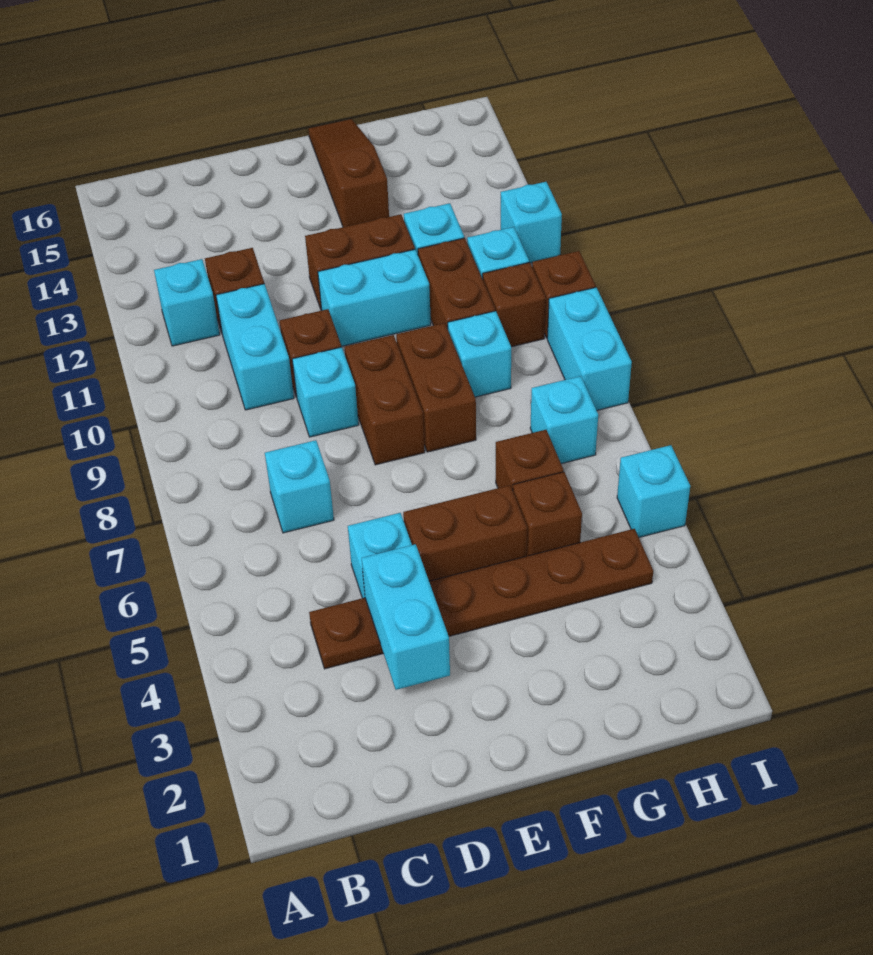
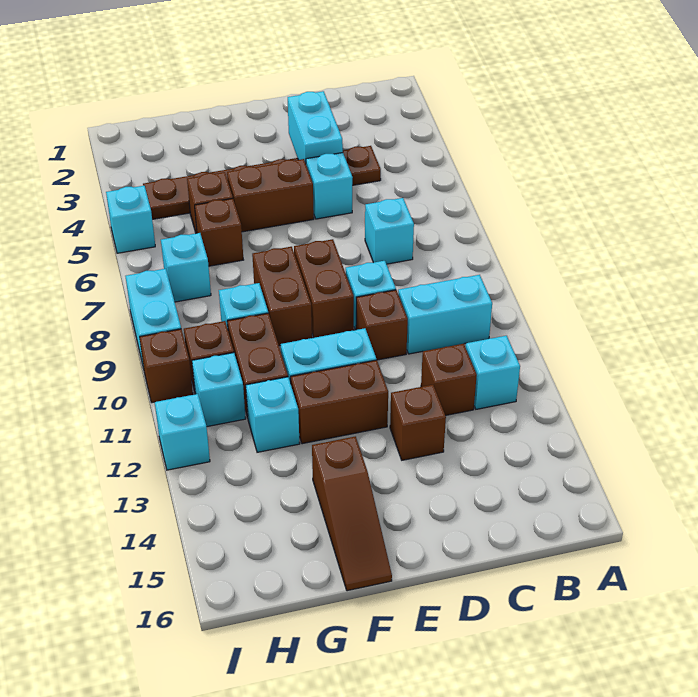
cyan 1x2 brick [216,284,294,410] -> cyan 1x2 brick turned to [398,275,492,354]
none -> brown 1x1 brick [390,385,446,460]

